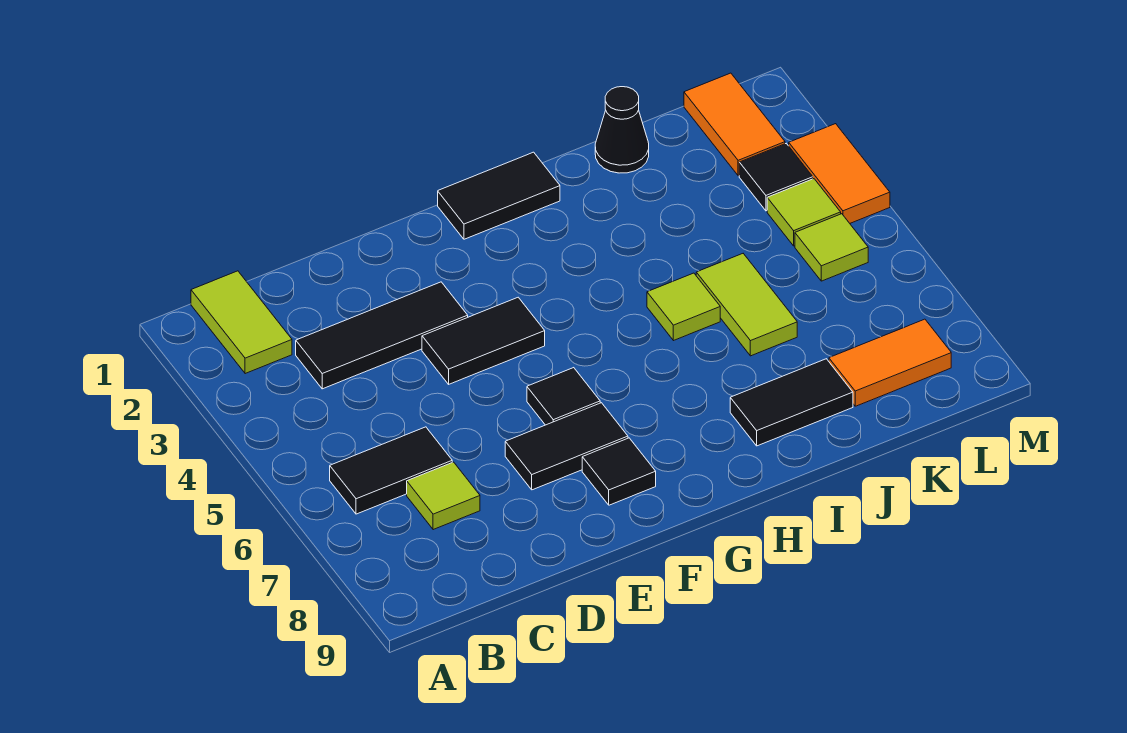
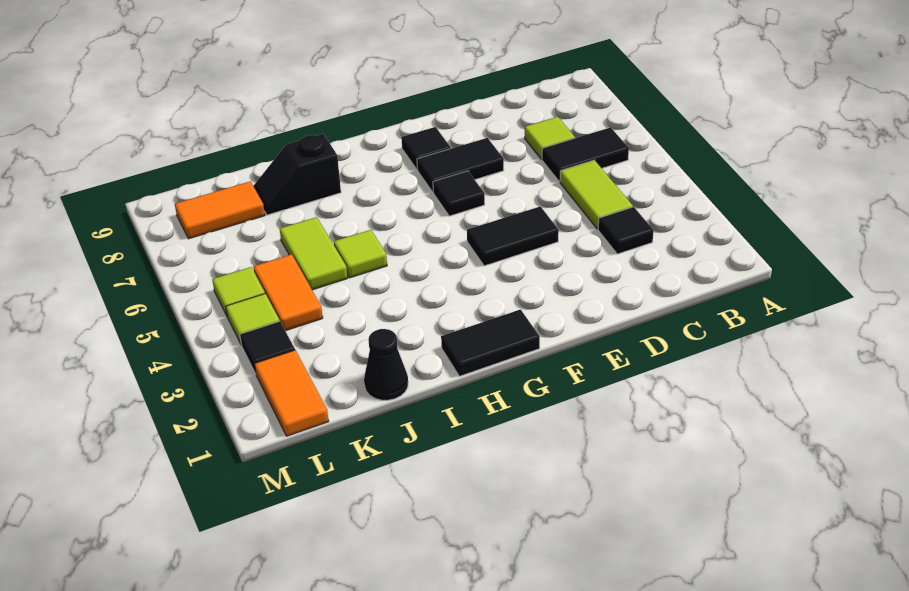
lime 1x2 tile [191,271,292,374] -> lime 1x2 tile moved to [560,160,633,229]
black 1x3 tile [296,282,468,389] -> black 1x1 tile [598,207,654,254]
black 1x2 tile [730,359,853,446] -> black 1x2 slope [253,134,341,215]
orange 1x2 tile [789,124,890,223] -> orange 1x2 tile moved to [253,254,323,331]

